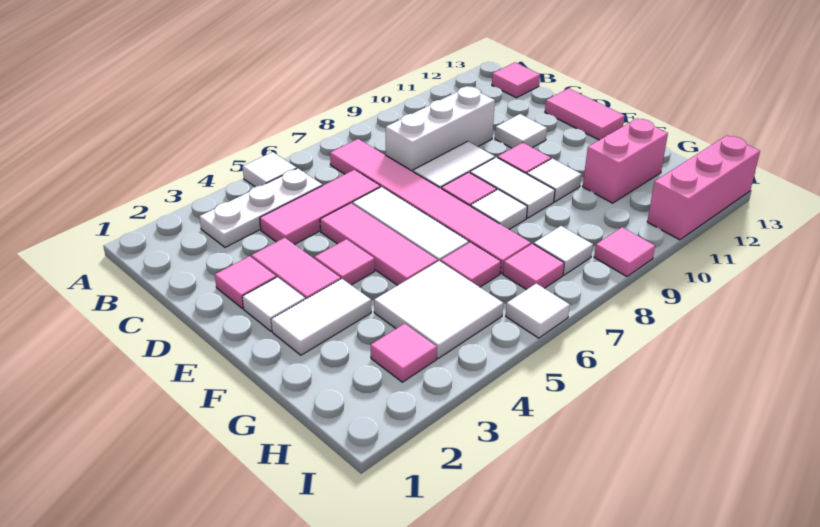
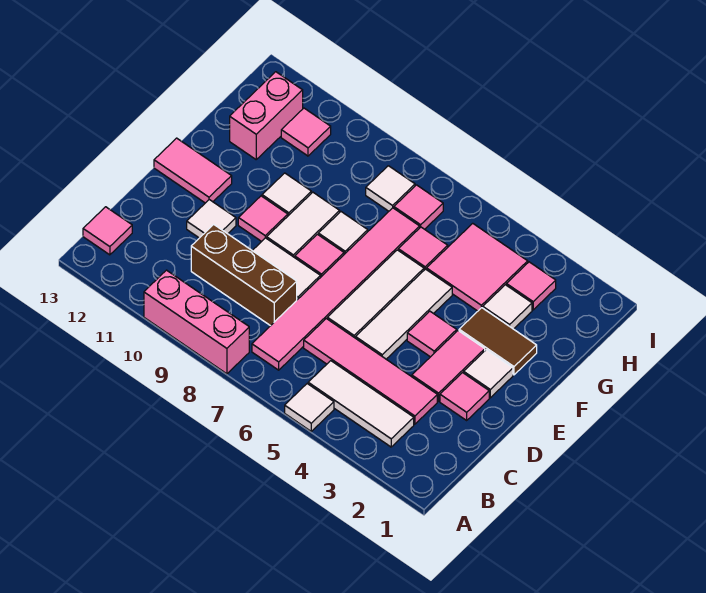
white 1x3 plate [199,168,322,247] -> white 1x3 tile [308,361,414,447]
pink 1x3 tile [260,170,380,245] -> pink 1x4 tile [304,319,437,424]
white 1x3 brick [386,86,495,171] -> brown 1x3 brick [191,225,297,326]
pink 1x3 tile [320,203,438,285] -> white 1x3 tile [356,269,452,359]
pink 1x2 tile [545,88,625,140] -> pink 1x2 tile turned to [154,138,232,203]
white 1x2 tile [271,279,371,355] -> brown 1x2 tile [459,308,537,375]
white 2x2 tile [374,261,503,359] -> pink 2x2 tile [427,223,528,311]
pink 1x2 brick [583,118,668,203] -> pink 1x2 brick turned to [230,72,303,159]
white 1x1 tile [506,283,570,338] -> white 1x1 tile moved to [483,285,532,329]
pink 1x1 tile [594,227,655,276] -> pink 1x1 tile moved to [281,108,331,156]
pink 1x3 brick [647,135,760,240] -> pink 1x3 brick moved to [144,270,249,374]

